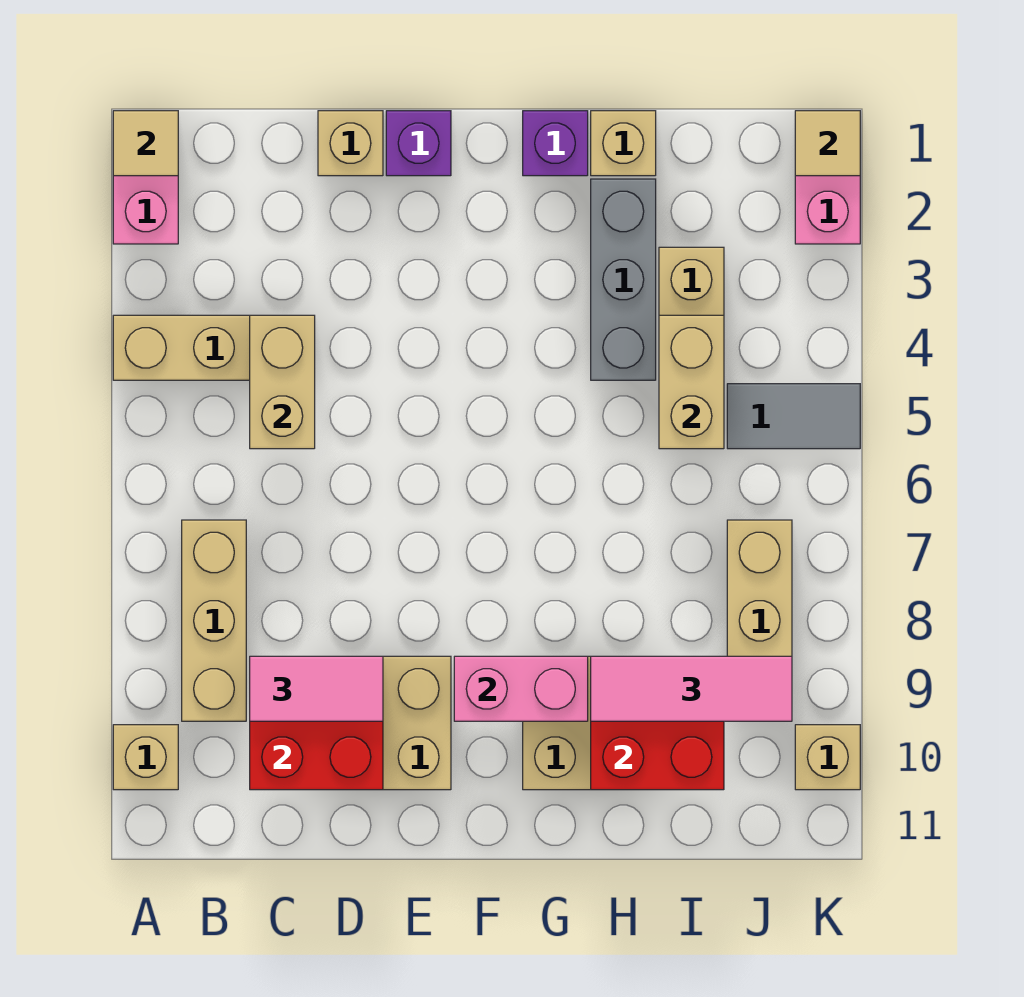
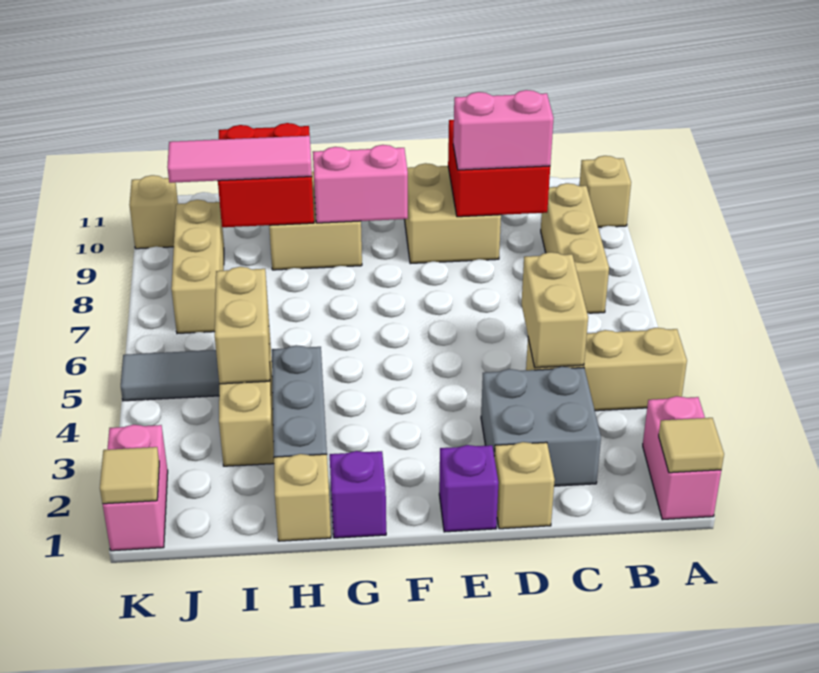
none -> grey 2x2 brick [481,366,601,486]
pink 1x2 tile [250,656,383,721] -> pink 1x2 brick [453,90,554,170]

